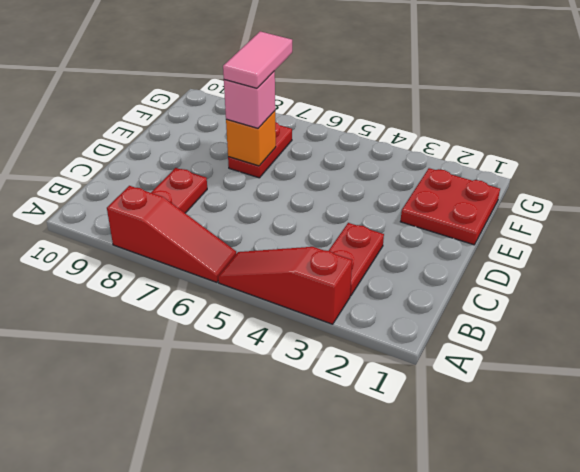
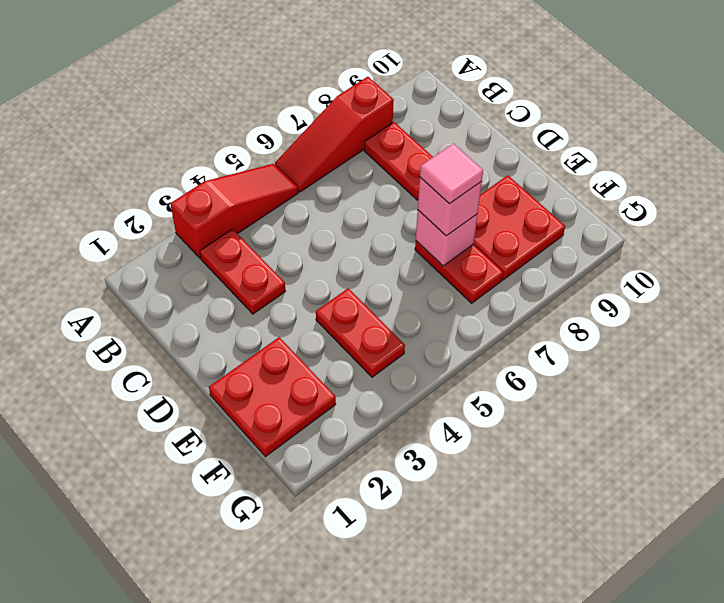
none -> red 1x2 plate [316,289,405,377]
orange 1x1 brick [226,111,276,166] -> pink 1x1 brick [416,210,477,266]
pink 1x2 tile [223,31,292,88] -> pink 1x1 tile [420,144,483,204]
none -> red 2x2 plate [474,175,565,280]

